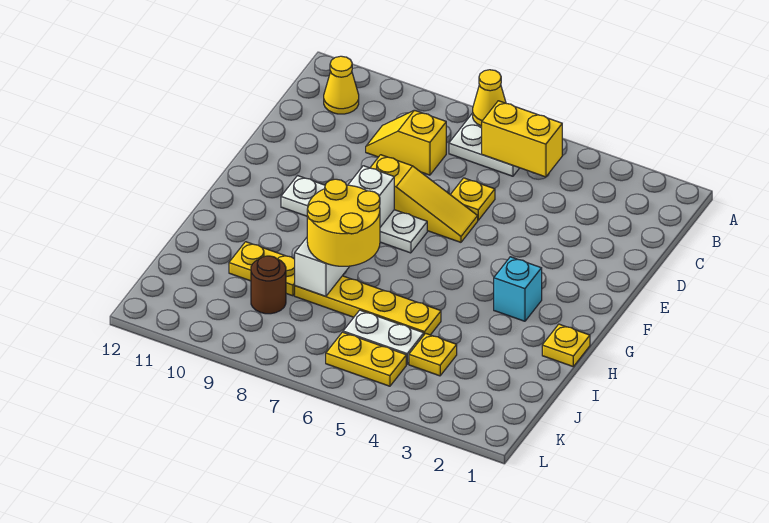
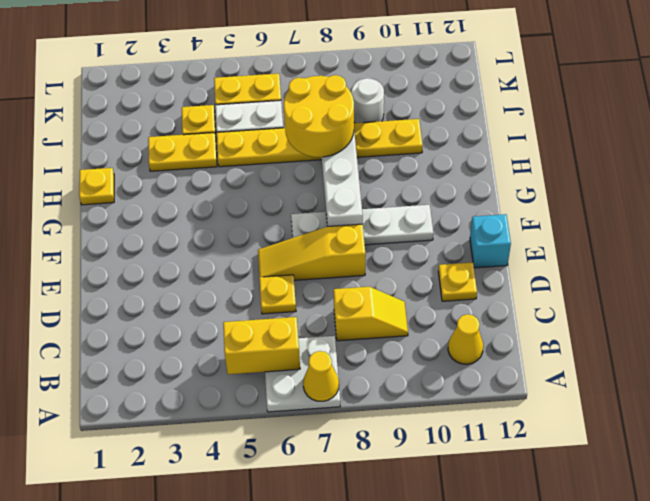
none -> yellow 1x1 plate [438,262,477,301]
cyan 1x1 brick [494,257,542,321] -> cyan 1x1 brick moved to [470,214,511,268]
none -> yellow 1x2 plate [148,133,217,171]
brown 1x1 round brick [251,256,286,314] -> white 1x1 round brick [351,78,384,123]

